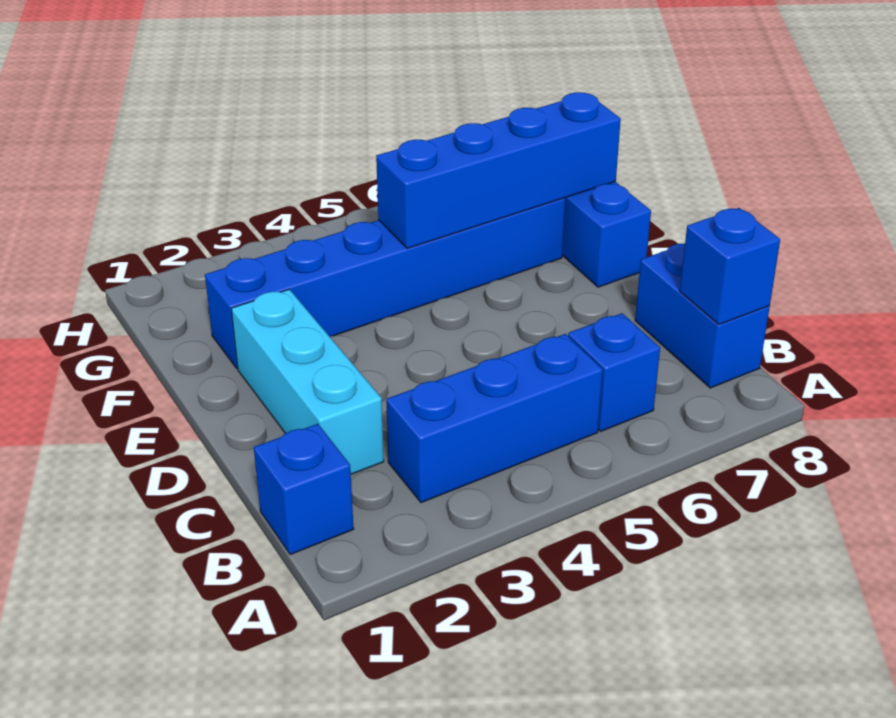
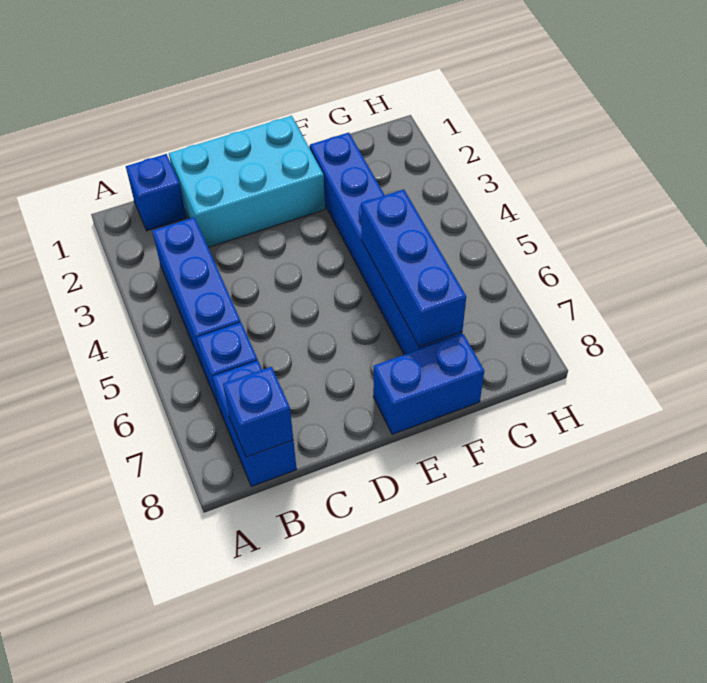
blue 1x2 brick [635,244,770,388] -> blue 1x2 brick turned to [213,361,297,487]
cyan 1x3 brick [231,289,384,474] -> cyan 2x3 brick [169,116,325,247]
blue 1x4 brick [376,92,621,249] -> blue 1x3 brick [361,189,466,347]

